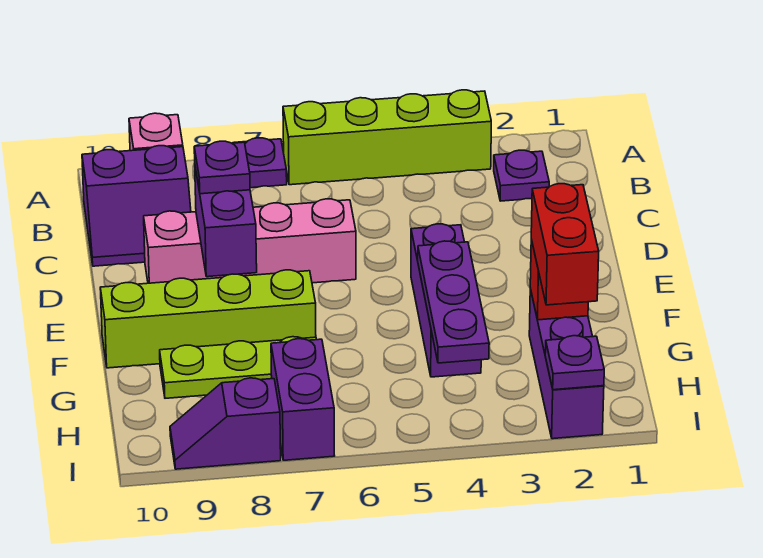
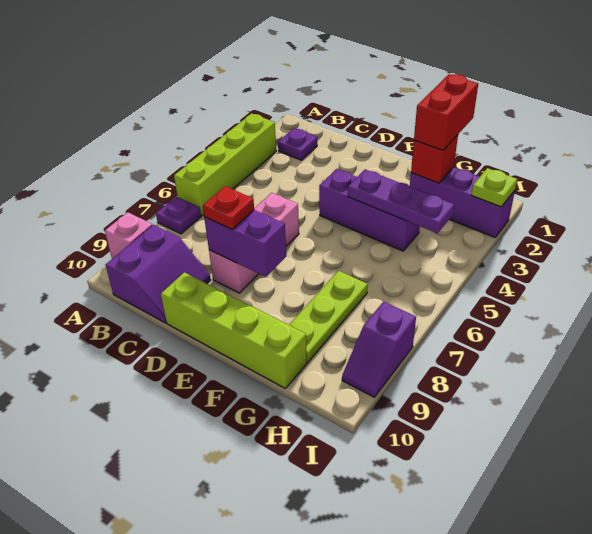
pink 1x4 brick [144,199,356,283] -> pink 1x3 brick [209,193,299,293]
purple 1x1 plate [194,141,250,194] -> red 1x1 plate [203,186,254,230]
lime 1x4 brick [100,270,316,368] -> lime 1x4 brick turned to [161,272,307,388]
red 1x2 brick [531,184,599,305] -> red 1x2 brick turned to [414,74,478,150]
purple 1x2 brick [271,339,335,460] -> none
purple 1x1 plate [545,336,604,390] -> lime 1x1 plate [471,168,517,207]

